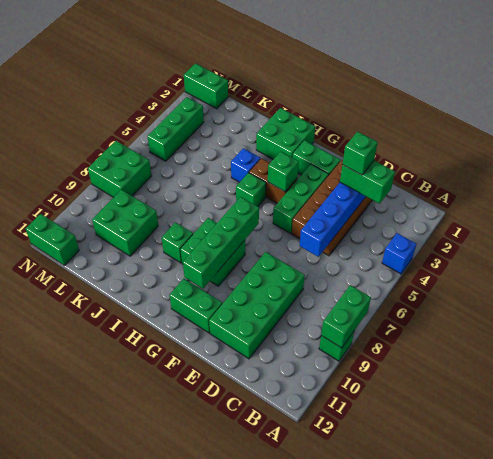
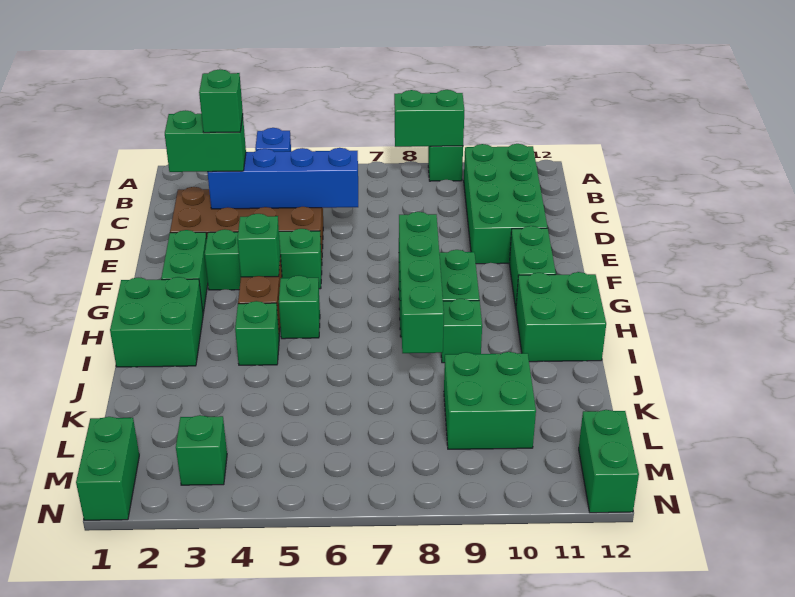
green 1x2 brick [340,161,395,204] -> green 1x2 brick turned to [165,110,246,172]
green 2x4 brick [209,252,305,359] -> green 2x4 brick turned to [464,144,547,264]
green 1x4 brick [183,197,259,289] -> green 1x4 brick turned to [399,212,444,353]
blue 1x1 brick [231,148,260,182] -> green 1x1 brick [235,301,279,365]
green 1x3 brick [148,97,204,161] -> green 1x1 brick [176,415,227,485]
green 2x2 brick [88,141,152,197] -> green 2x2 brick moved to [516,272,606,362]

